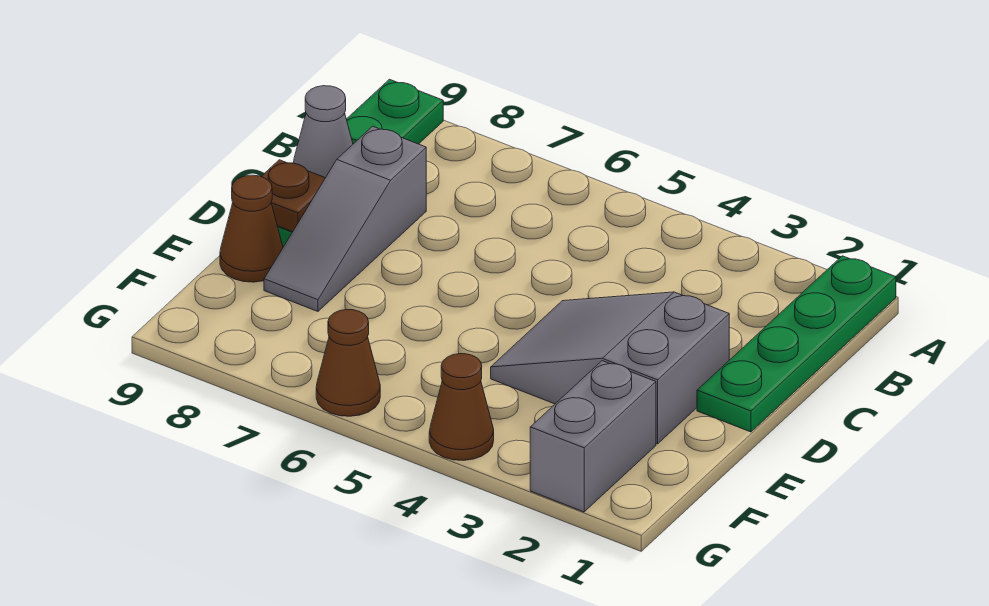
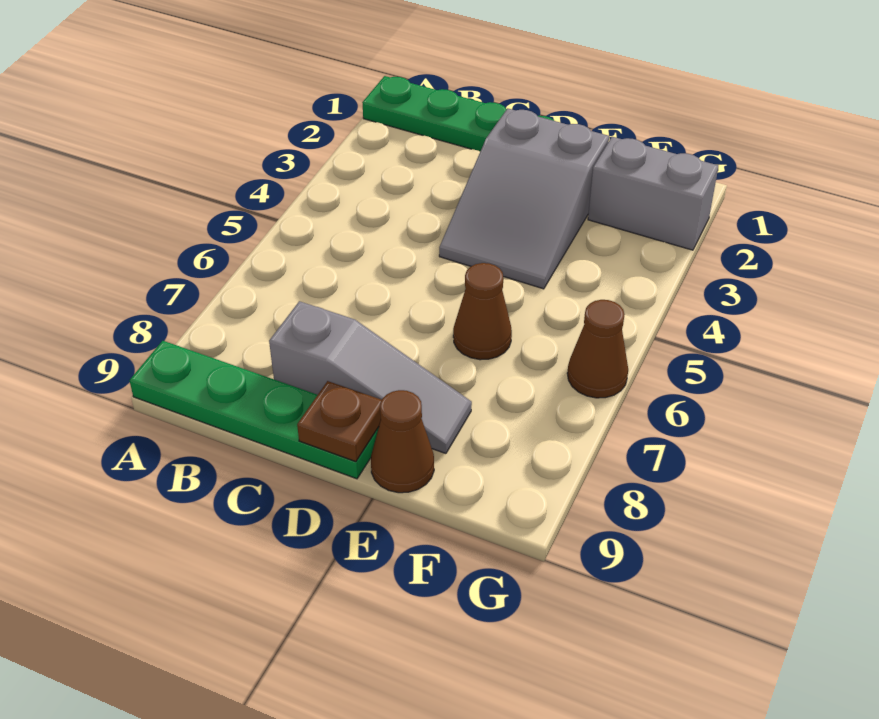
grey 1x1 cone [294,86,353,178] -> none
brown 1x1 cone [429,354,494,460] -> brown 1x1 cone moved to [453,263,512,360]

